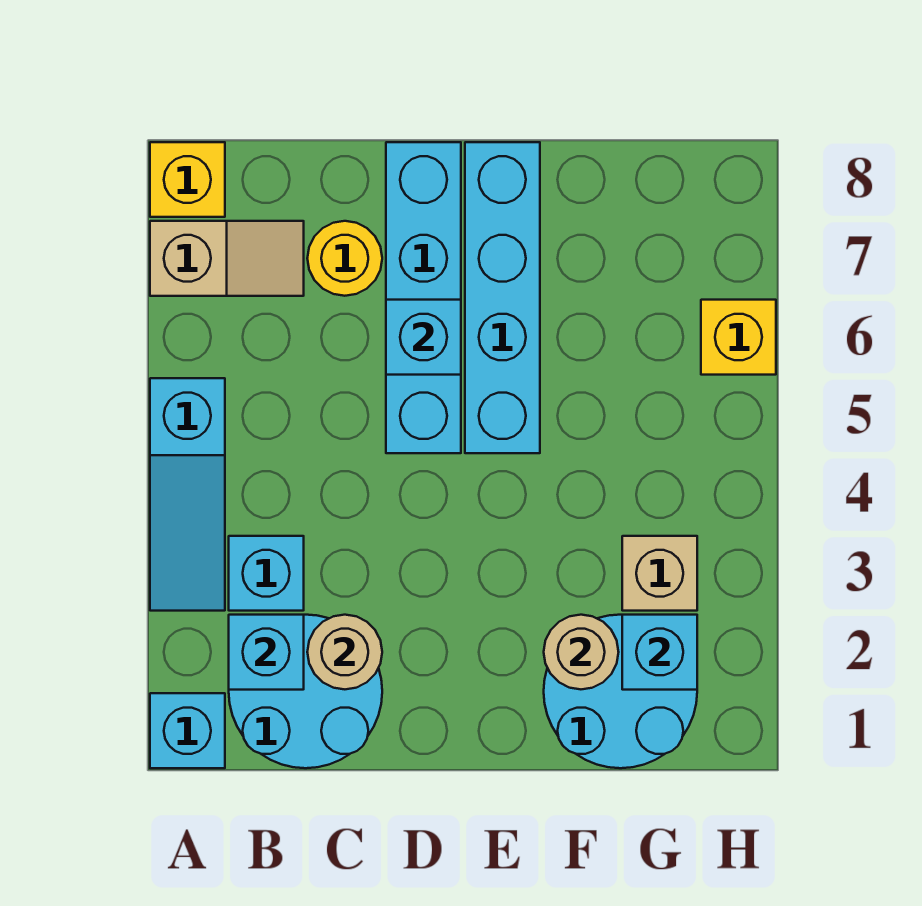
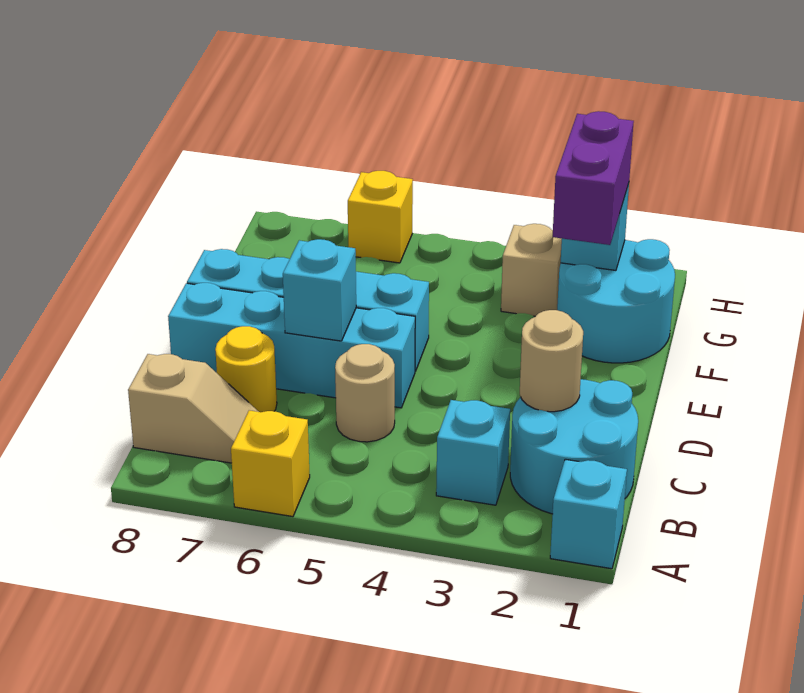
cyan 1x3 slope [150,378,225,611] -> none
tan 1x2 slope [150,221,304,296] -> tan 1x2 slope turned to [128,354,259,463]
yellow 1x1 brick [150,142,225,217] -> yellow 1x1 brick moved to [231,410,310,517]
cyan 1x1 brick [229,615,304,690] -> none
tan 1x1 round brick [544,615,619,689] -> tan 1x1 round brick moved to [335,344,395,442]
none -> purple 1x2 brick [553,111,634,245]

